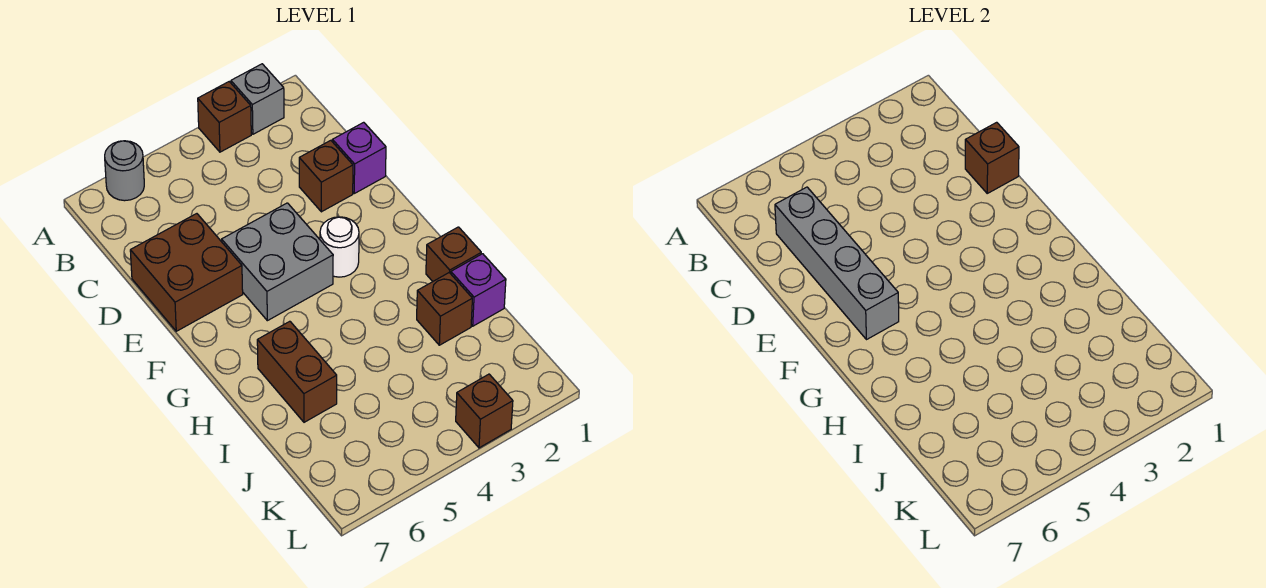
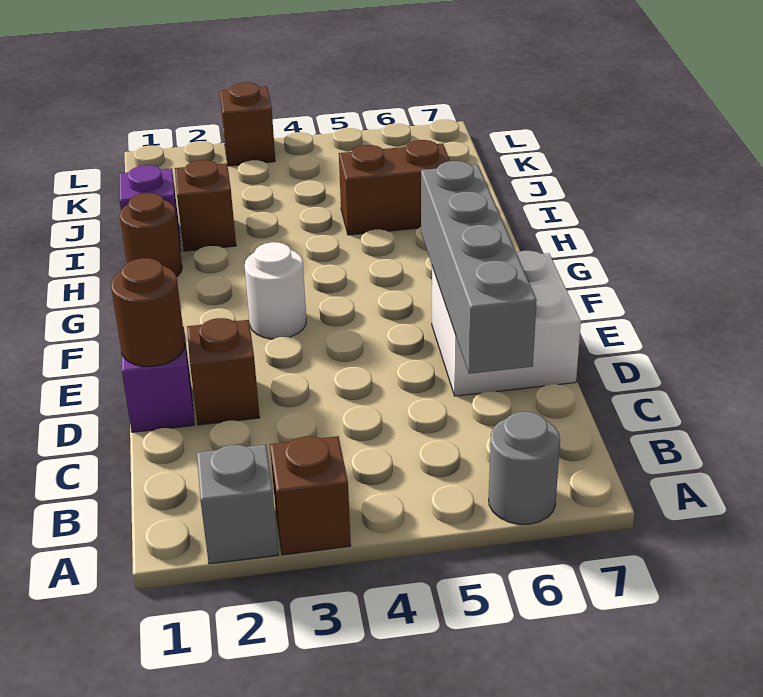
brown 1x1 brick [965,122,1019,193] -> brown 1x1 round brick [111,258,185,366]
brown 2x2 brick [130,214,243,331] -> white 2x2 brick [432,251,581,396]
grey 2x2 brick [222,203,333,321] -> none
brown 1x1 brick [426,227,481,281] -> brown 1x1 round brick [120,193,182,277]
brown 1x2 brick [257,321,337,422] -> brown 1x2 brick turned to [339,140,450,235]

